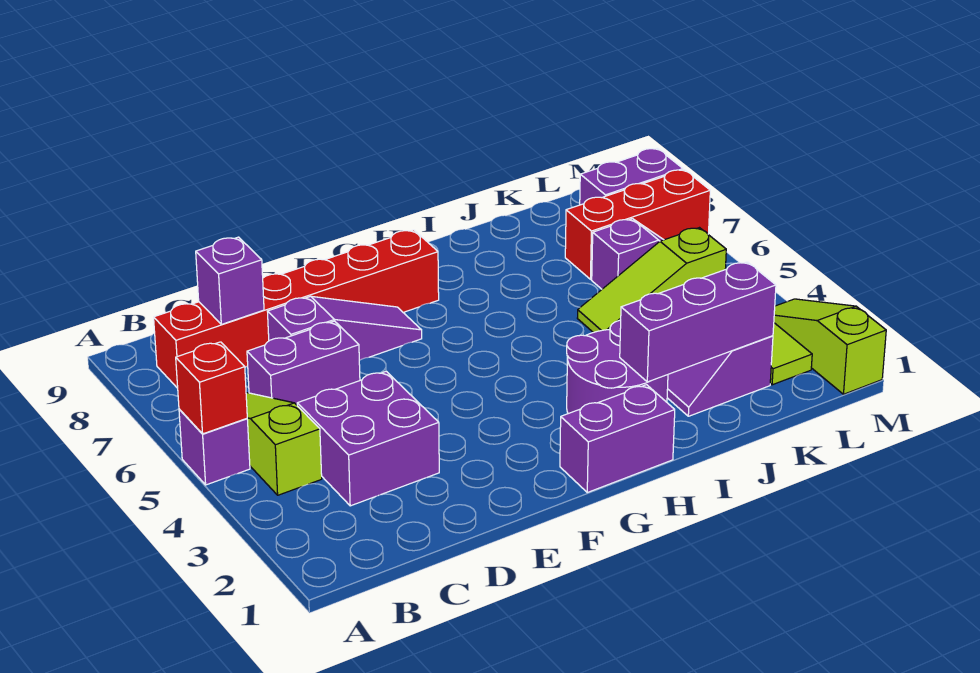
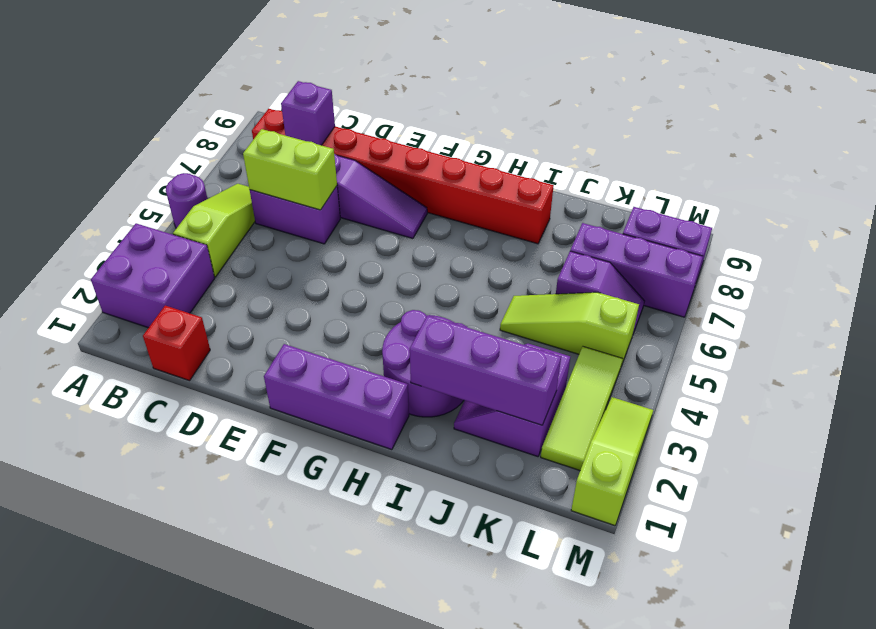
purple 1x1 brick [179,409,250,485] -> purple 1x1 round brick [166,173,208,228]
red 1x1 brick [176,342,247,434] -> red 1x1 brick moved to [143,306,210,381]
red 1x6 brick [154,230,439,388] -> red 1x8 brick [252,109,554,244]
purple 2x2 brick [297,371,439,506] -> purple 2x2 brick moved to [91,223,215,328]
none -> lime 1x2 brick [243,129,337,210]
purple 1x2 brick [560,385,675,492] -> purple 1x3 brick [264,344,409,450]
red 1x3 brick [565,170,710,279] -> purple 1x3 brick [570,223,703,317]

